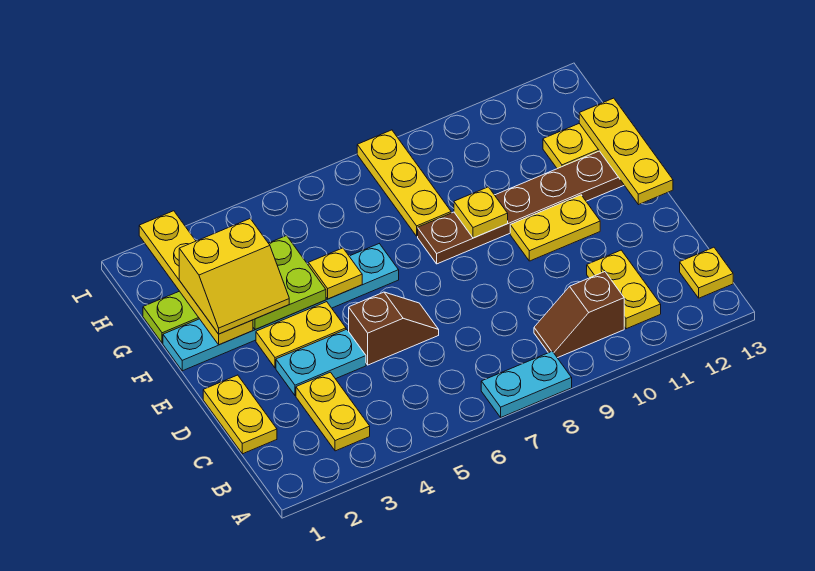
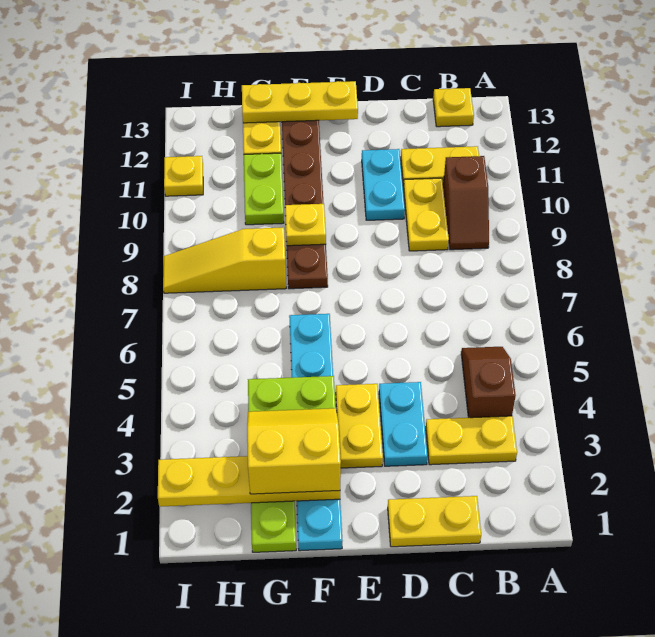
cyan 1x2 plate [481,351,572,417] -> cyan 1x2 plate moved to [362,149,405,220]
brown 1x2 slope [349,292,439,365] -> brown 1x2 slope moved to [461,347,516,418]
yellow 1x2 plate [510,195,600,261] -> yellow 1x2 plate moved to [403,178,449,251]
yellow 2x2 slope [179,219,289,334] -> yellow 2x2 slope turned to [247,408,341,494]
yellow 1x1 plate [308,248,362,299] -> yellow 1x1 plate moved to [164,156,203,196]
yellow 1x3 plate [357,130,451,236] -> yellow 1x3 slope [163,227,286,293]
none -> lime 1x2 plate [244,153,284,225]

